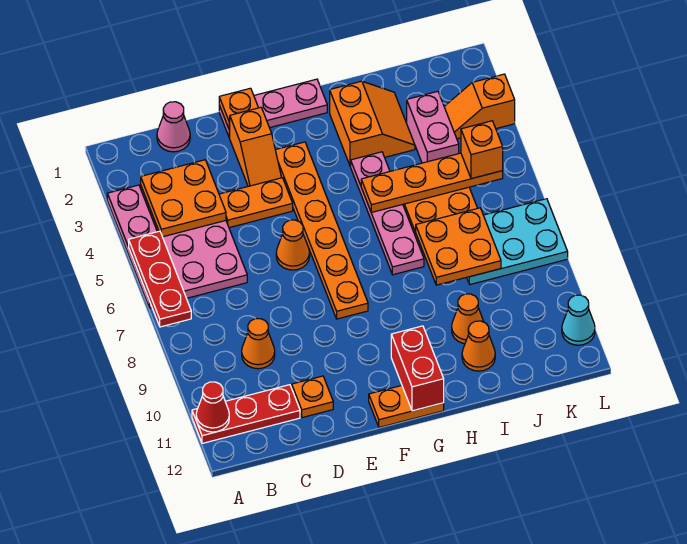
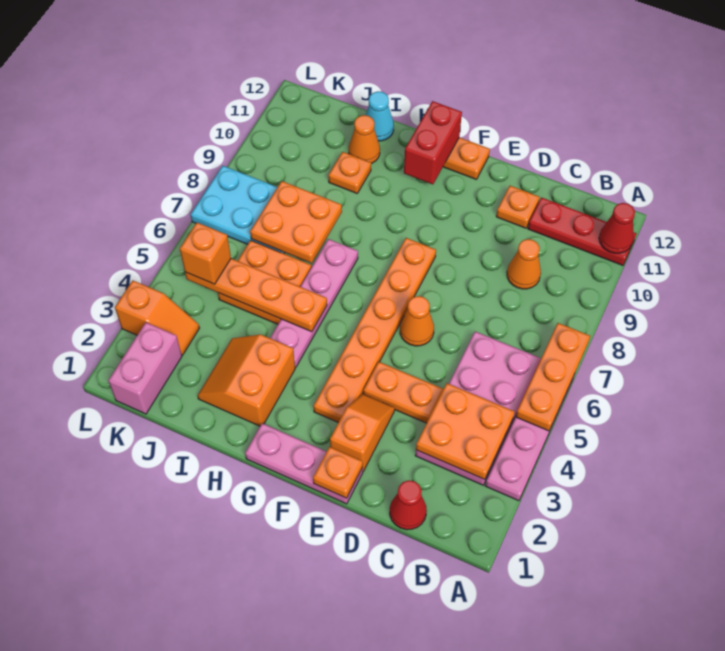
red 1x3 plate [129,231,191,327] -> orange 1x3 plate [516,323,590,431]
pink 1x1 cone [157,102,190,152] -> red 1x1 cone [390,480,427,530]
orange 1x1 cone [452,294,484,344] -> orange 1x1 plate [328,152,371,193]
pink 1x2 brick [407,91,459,163] -> pink 1x2 brick moved to [108,323,182,414]
cyan 1x1 cone [562,295,595,345] -> cyan 1x1 cone moved to [366,91,394,141]

